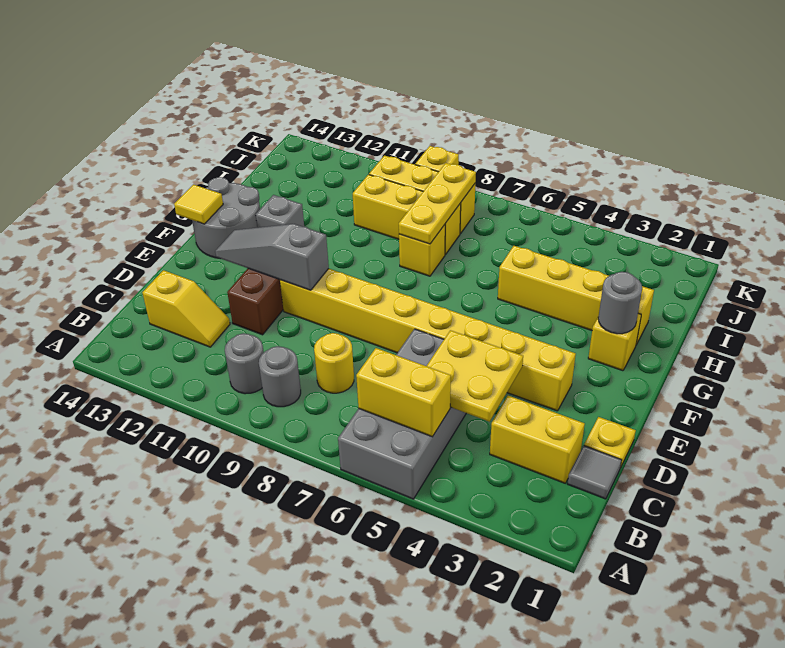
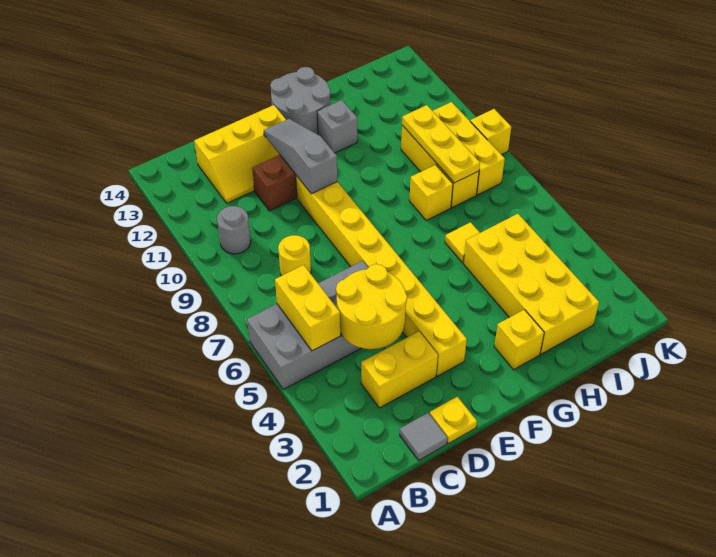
grey 1x1 round brick [259,346,301,407] -> none
yellow 1x2 brick [490,396,585,483] -> yellow 1x2 brick turned to [361,331,438,408]
yellow 2x2 plate [427,330,523,422] -> yellow 2x2 round brick [336,264,407,349]
yellow 1x2 slope [142,270,230,347] -> yellow 2x3 slope [194,105,286,203]
yellow 1x1 tile [174,185,223,224] -> yellow 1x1 tile moved to [445,222,480,263]
grey 1x1 round brick [598,272,642,334] -> none
yellow 1x4 brick [498,246,654,345] -> yellow 2x4 brick [463,214,599,354]
yellow 1x3 plate [399,163,476,244] -> yellow 1x3 plate turned to [402,105,480,183]

